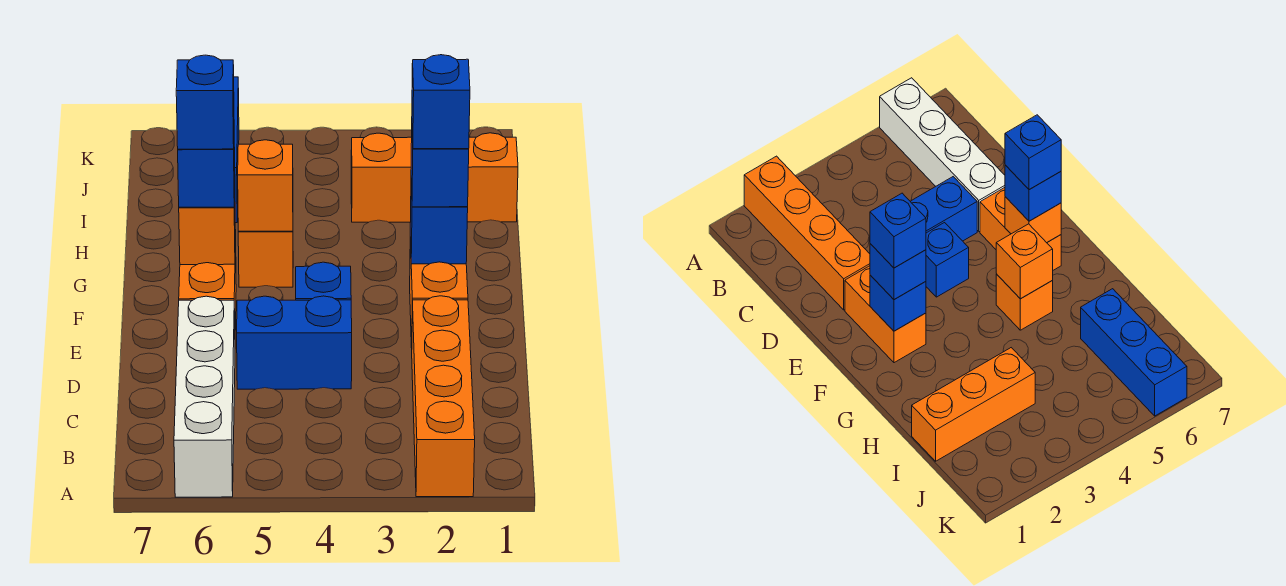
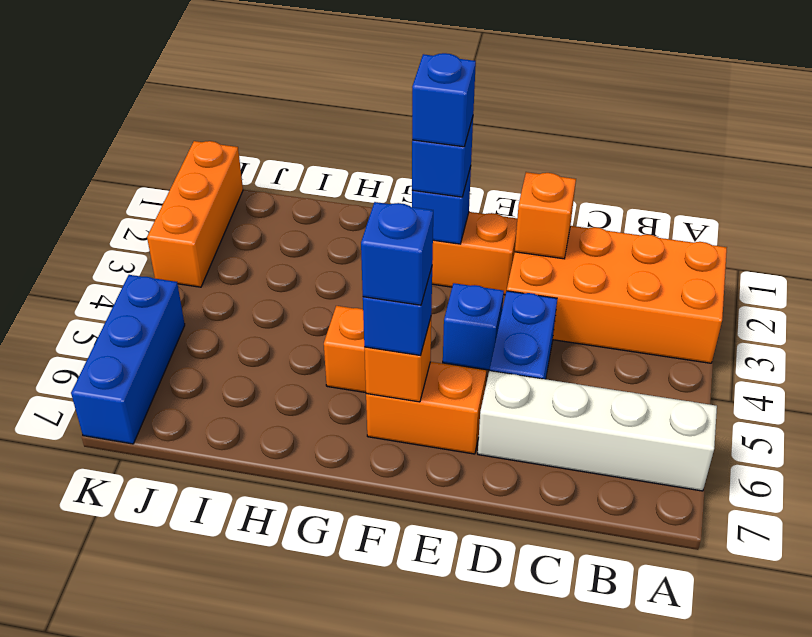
orange 1x4 brick [412,296,475,497] -> orange 2x4 brick [507,226,727,363]
orange 1x1 brick [238,140,293,231] -> orange 1x1 brick moved to [515,172,576,259]
orange 1x3 brick [351,133,518,222] -> orange 1x3 brick moved to [147,141,243,287]
blue 1x3 brick [1081,289,1187,416] -> blue 1x3 brick turned to [71,275,185,444]

